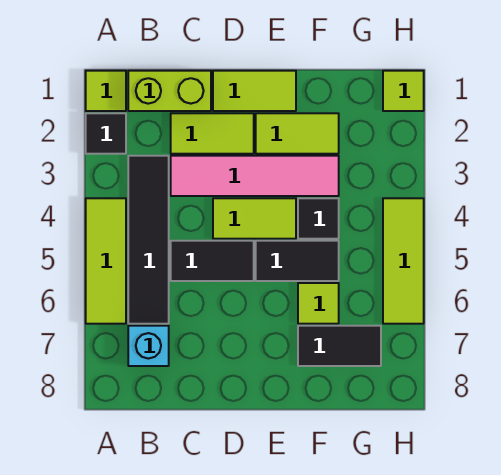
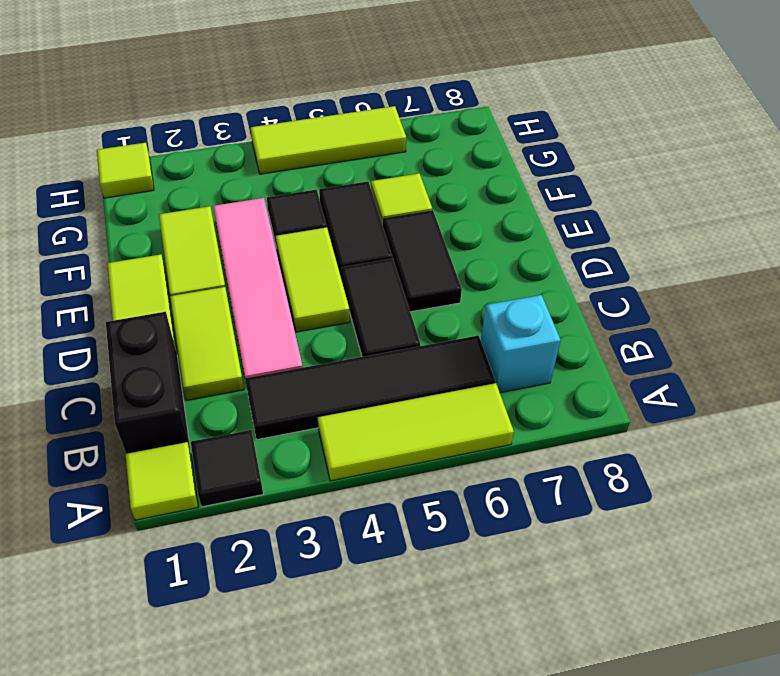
lime 1x2 brick [128,71,211,111] -> black 1x2 brick [106,312,190,454]
black 1x2 tile [298,326,381,366] -> black 1x2 tile moved to [383,210,462,312]

